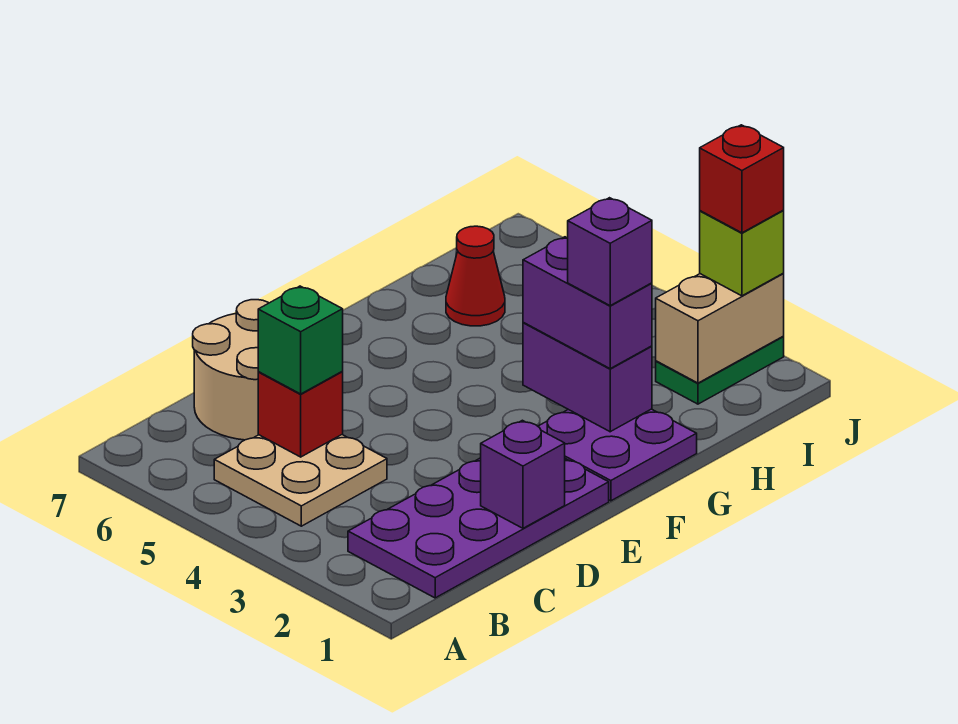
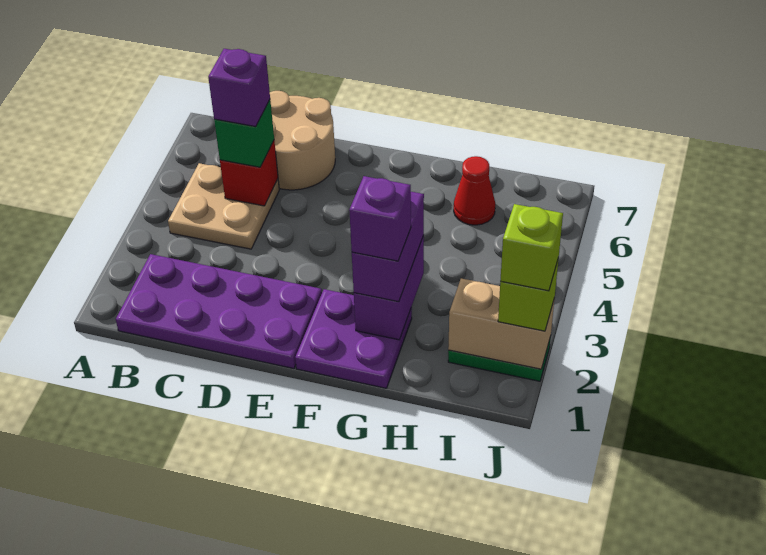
purple 1x1 brick [481,420,565,528] -> purple 1x1 brick moved to [208,49,270,127]
red 1x1 brick [700,125,784,233] -> lime 1x1 brick [500,204,563,291]

